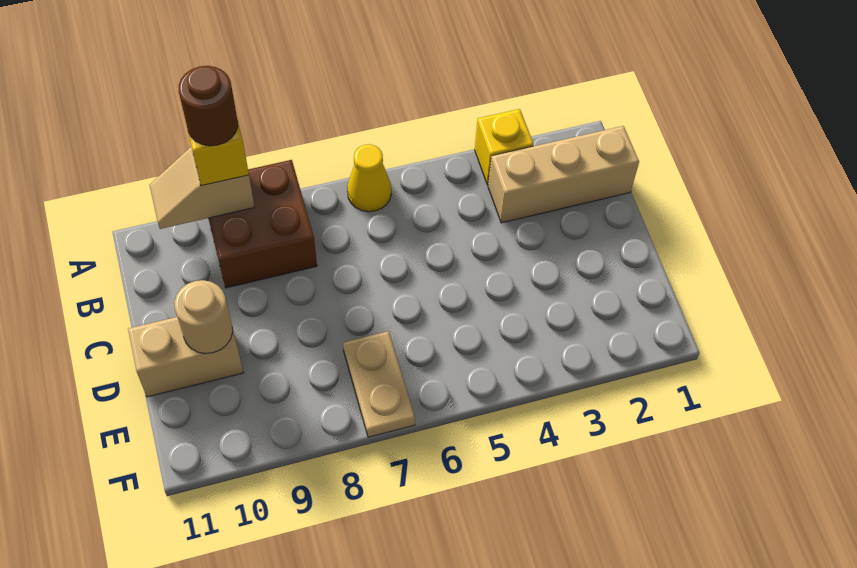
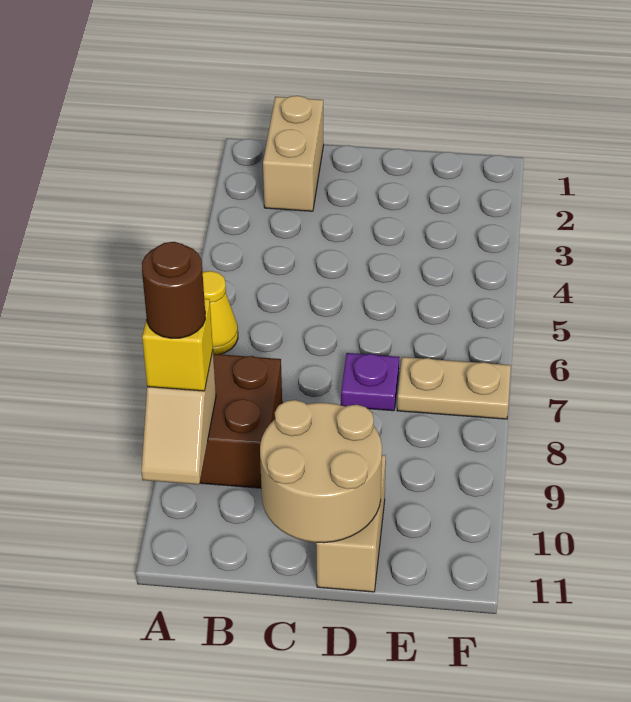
yellow 1x1 brick [475,109,534,185] -> none
tan 1x3 brick [488,126,639,223] -> tan 1x2 brick [263,96,324,211]
none -> purple 1x1 plate [341,353,399,411]
tan 1x1 round brick [174,280,233,354] -> tan 2x2 round brick [260,400,382,543]

